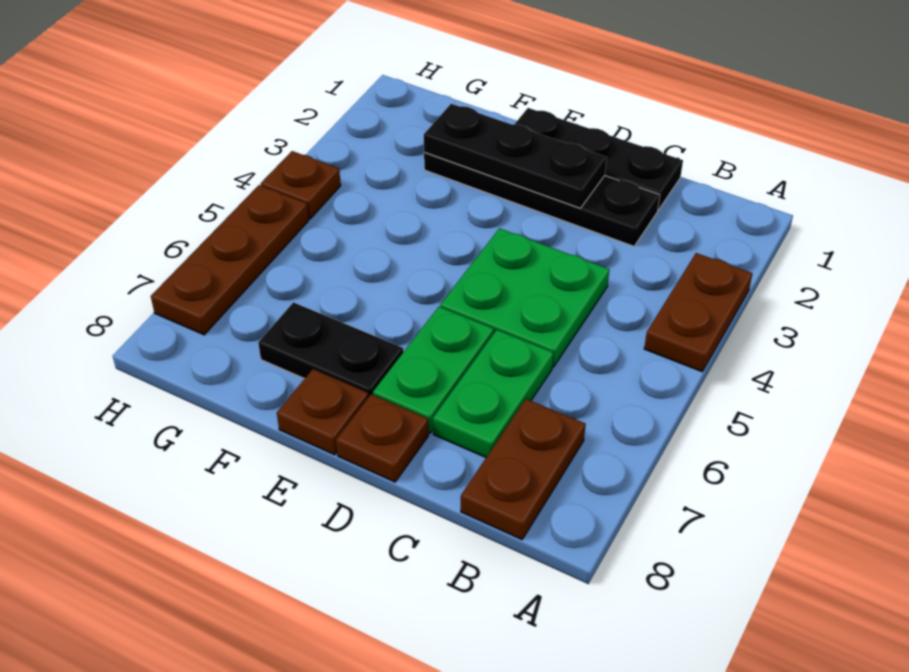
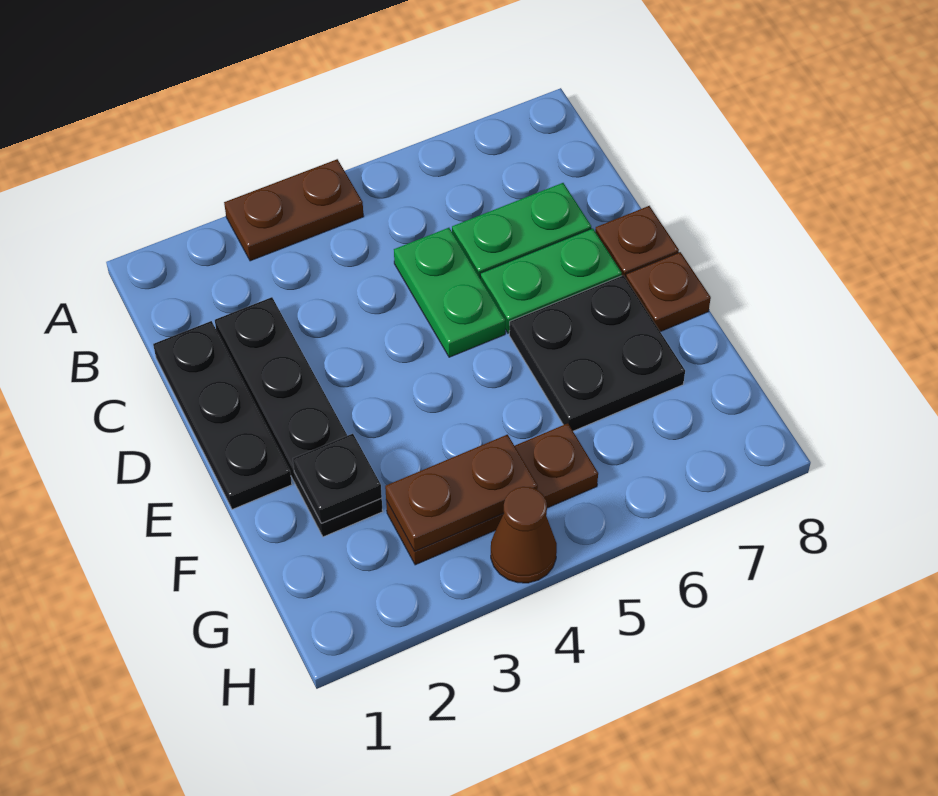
brown 1x2 plate [461,399,586,539] -> brown 1x2 plate moved to [385,435,538,551]
green 2x2 plate [440,228,609,367] -> green 1x2 plate [394,228,505,357]
black 1x3 plate [424,104,607,208] -> black 1x1 plate [293,434,382,523]
black 1x2 plate [258,302,403,396] -> black 2x2 plate [509,275,685,431]
brown 1x1 plate [261,151,341,219] -> brown 1x1 cone [491,487,557,583]
brown 1x3 plate [151,185,309,335] -> brown 1x3 plate moved to [386,423,598,565]

